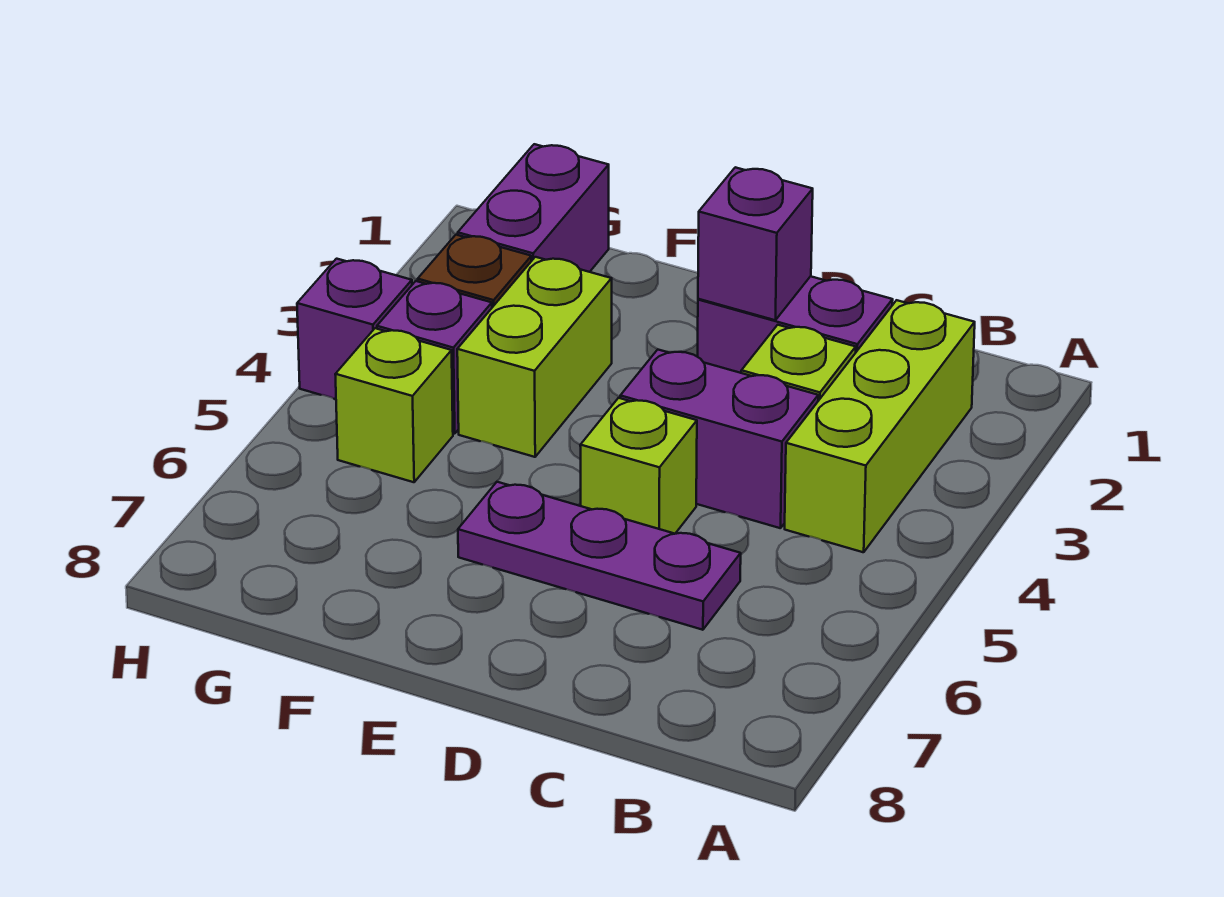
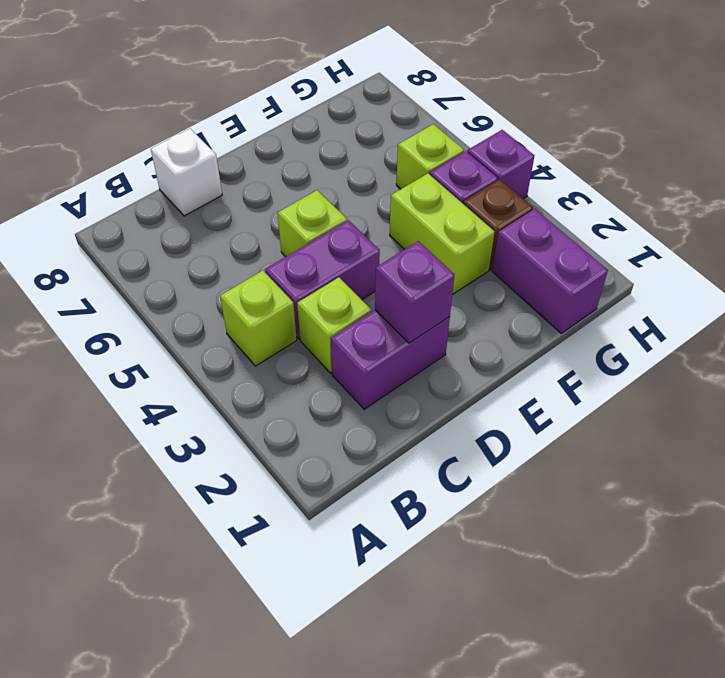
lime 1x3 brick [785,300,975,552] -> lime 1x1 brick [220,271,297,366]
purple 1x3 plate [458,482,741,630] -> none
none -> white 1x1 brick [151,129,222,216]

